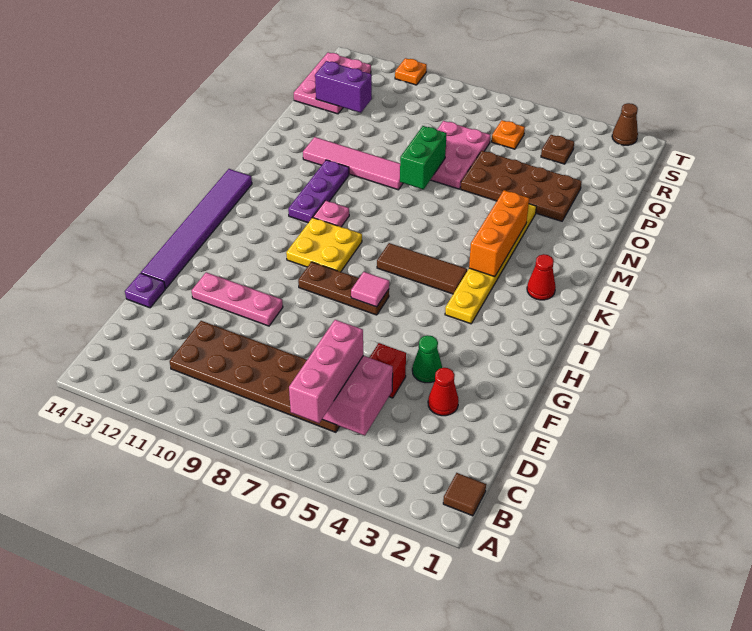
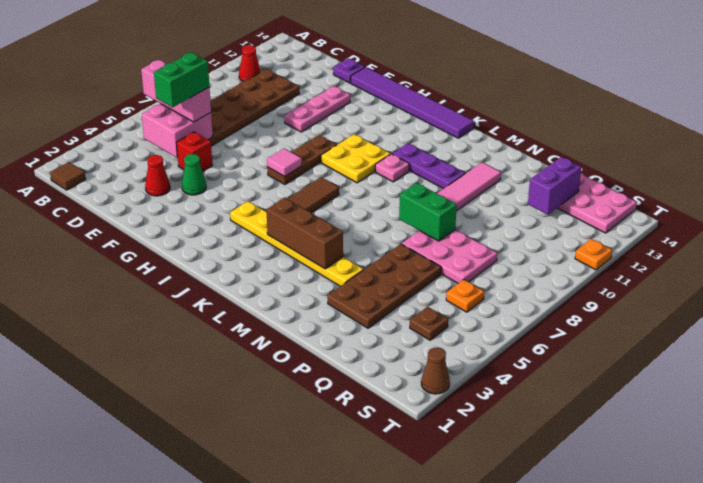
none -> green 1x2 brick [154,53,209,107]
red 1x1 cone [527,254,556,300] -> red 1x1 cone moved to [239,45,261,81]
orange 1x3 brick [469,190,529,277] -> brown 1x3 brick [266,198,343,269]

